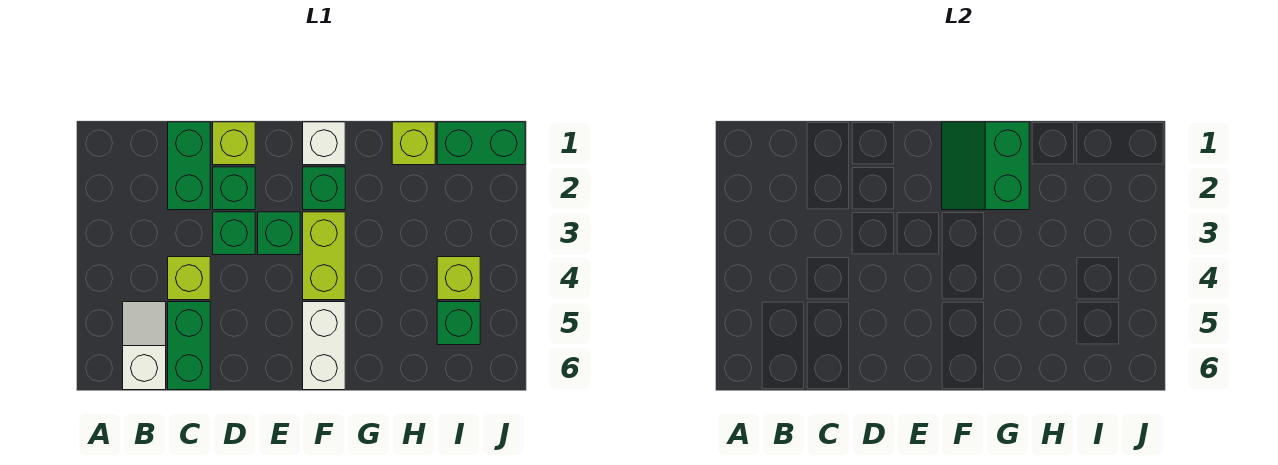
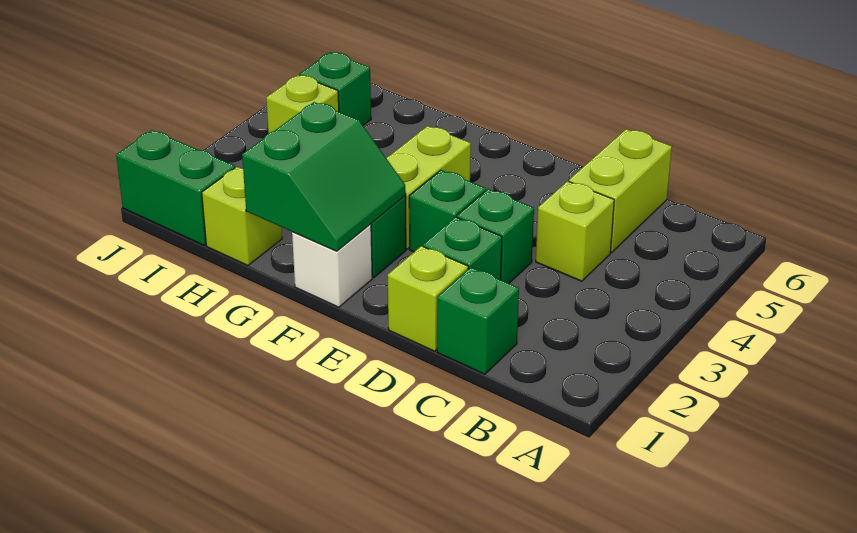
white 1x2 slope [123,302,166,390] -> none
green 1x2 brick [168,122,210,210] -> green 1x1 brick [437,267,519,374]
green 1x2 brick [168,302,210,390] -> lime 1x2 brick [569,129,672,253]
white 1x2 brick [303,302,345,390] -> none

